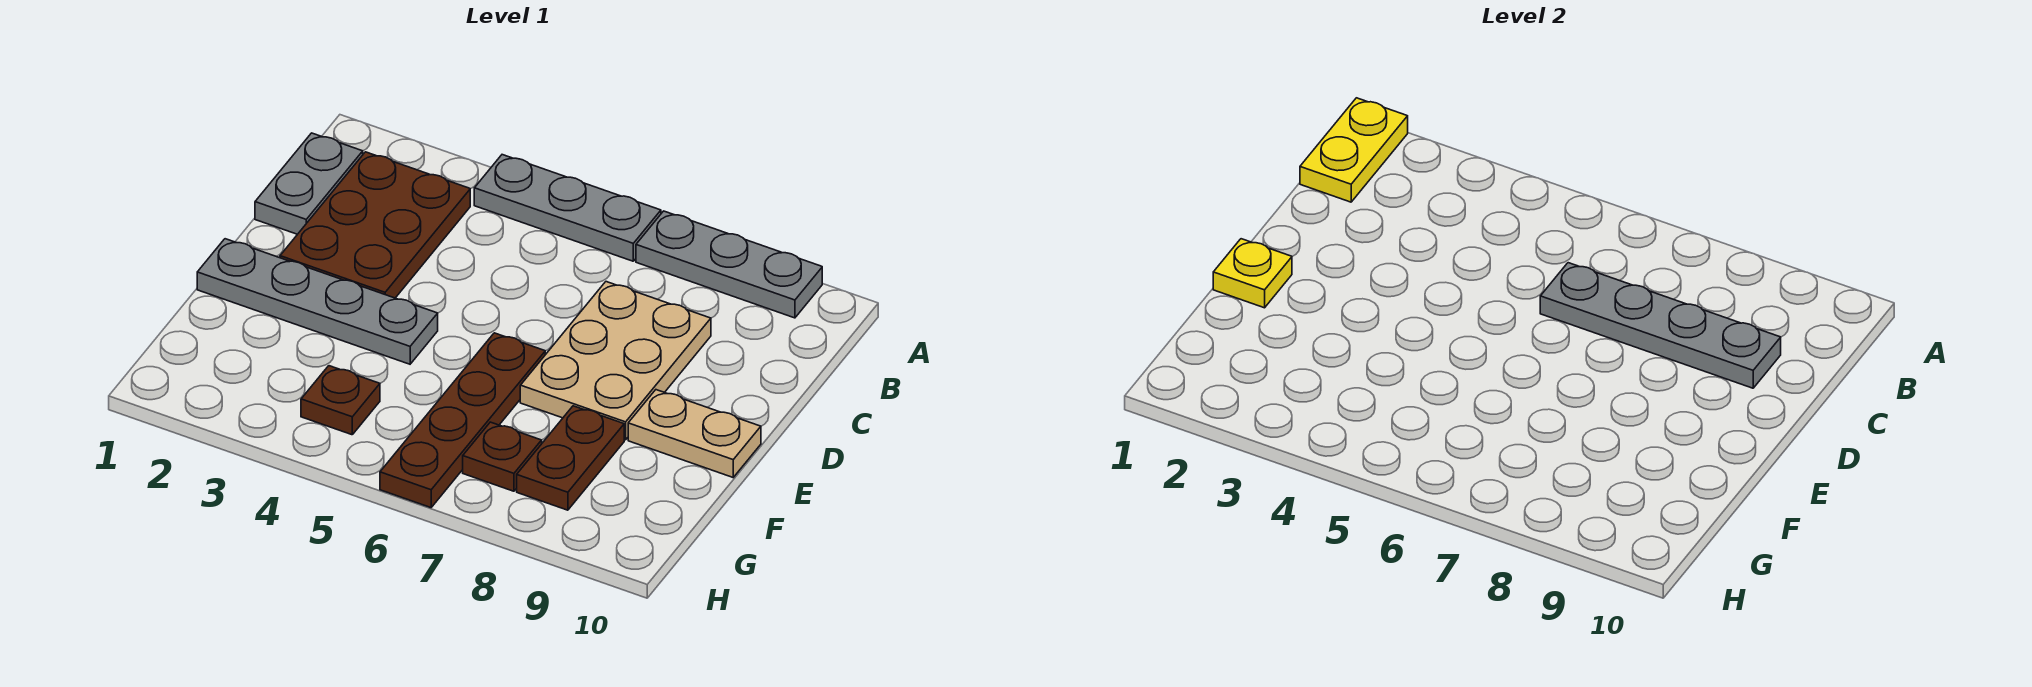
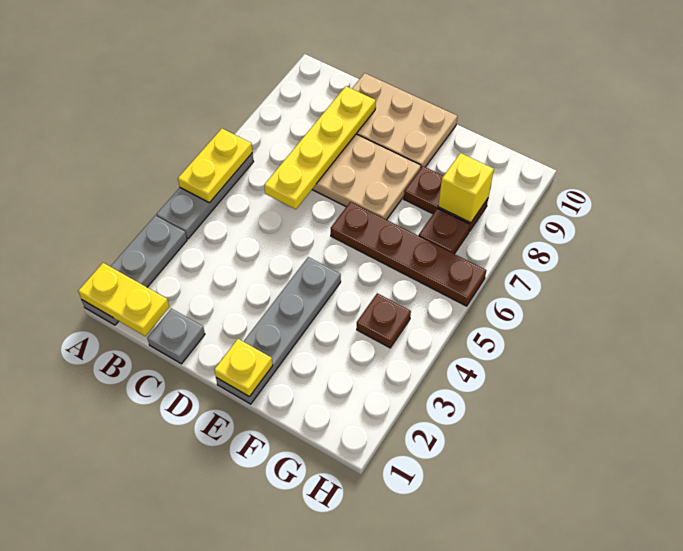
none -> yellow 1x2 plate [178,129,252,203]
grey 1x3 plate [636,211,822,318] -> grey 1x3 plate moved to [82,216,187,325]
grey 1x2 plate [255,133,363,234] -> grey 1x1 plate [147,309,205,364]
brown 2x3 plate [280,152,470,298] -> none
grey 1x4 plate [1540,263,1781,388] -> yellow 1x4 plate [264,86,376,209]
tan 1x2 plate [628,390,761,477] -> tan 2x3 plate [352,73,457,167]
none -> yellow 1x1 brick [438,153,494,223]

